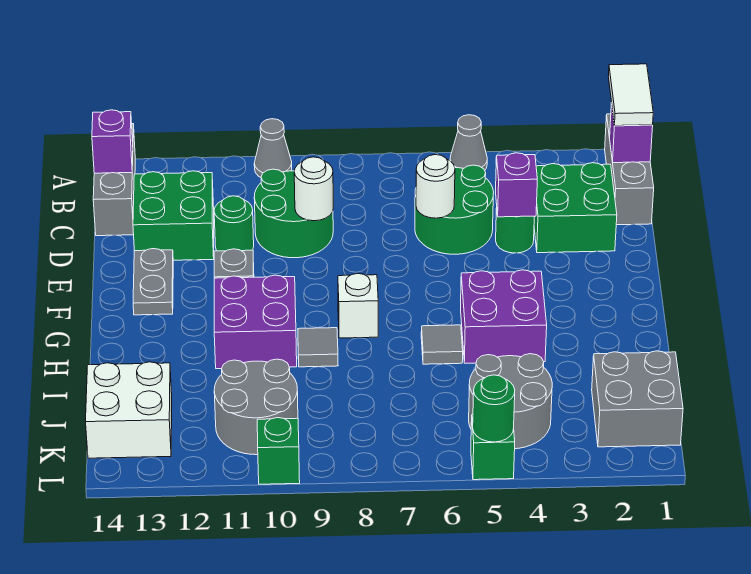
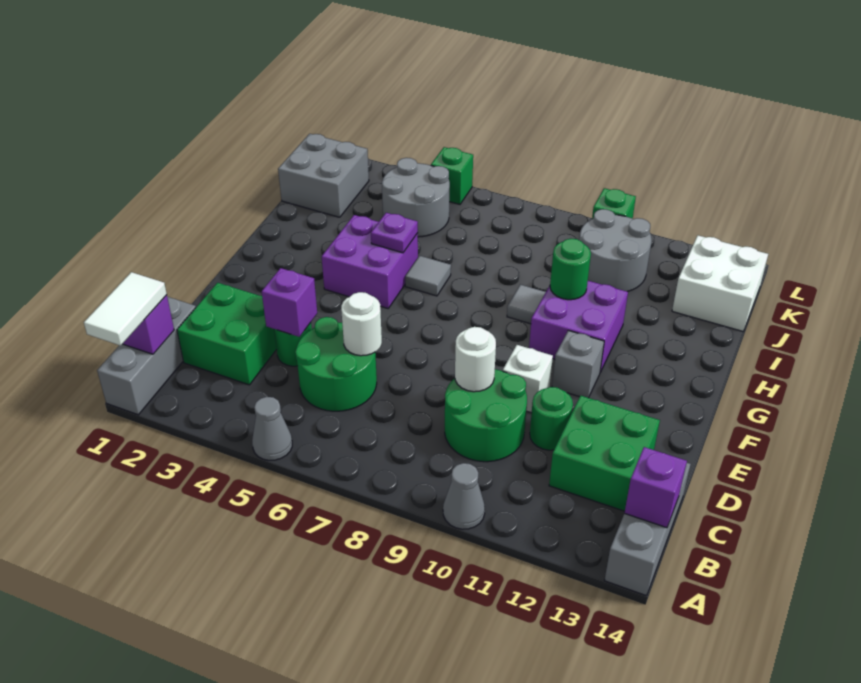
grey 1x2 plate [133,249,173,315] -> none
white 1x1 brick [338,273,378,338] -> white 1x1 brick moved to [503,345,553,413]
none -> purple 1x1 plate [371,213,418,253]
green 1x1 round brick [473,375,515,442] -> green 1x1 round brick moved to [550,239,591,300]

